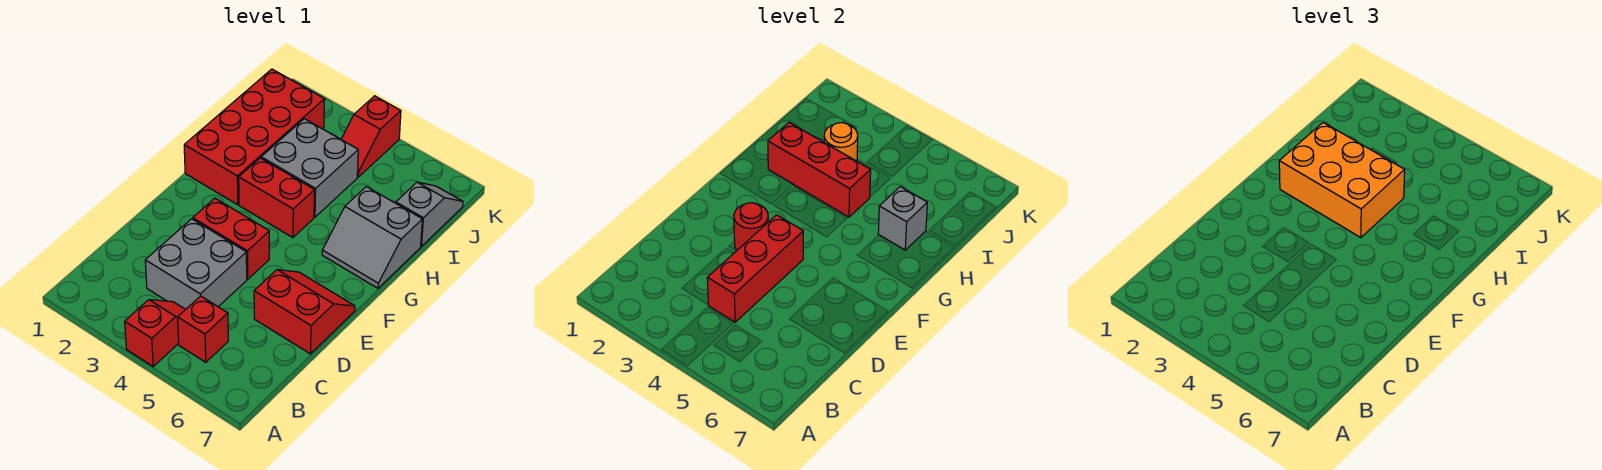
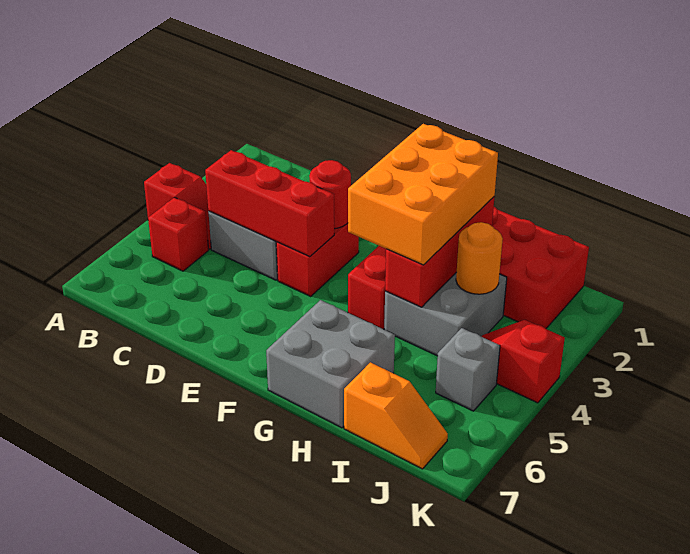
red 2x2 slope [254,270,355,354] -> none
grey 2x2 slope [322,187,422,288] -> grey 2x2 brick [266,300,395,428]
grey 1x1 brick [878,187,927,250] -> grey 1x1 brick moved to [436,328,500,411]
grey 1x2 slope [396,182,463,246] -> orange 1x2 slope [344,362,448,469]

